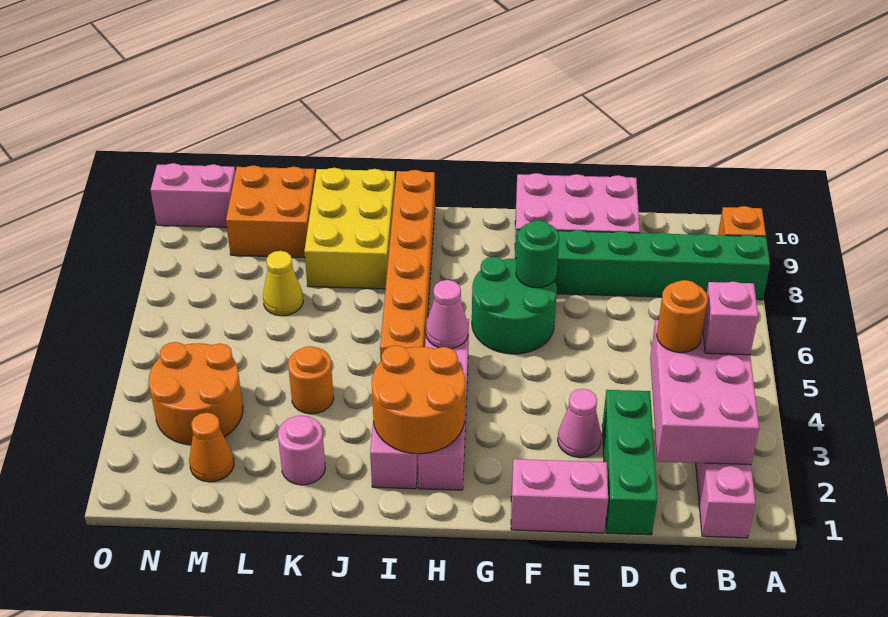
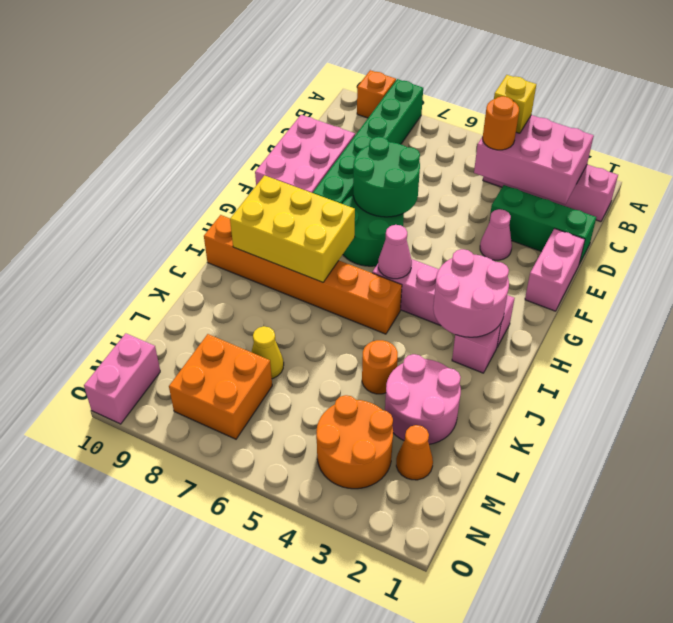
pink 1x1 brick [703,281,758,355] -> yellow 1x1 brick [494,75,536,133]
green 1x1 round brick [516,220,559,288] -> green 2x2 round brick [353,137,420,217]
orange 2x2 round brick [372,345,465,454] -> pink 2x2 round brick [433,249,509,337]
yellow 2x3 brick [304,168,395,289] -> yellow 2x3 brick moved to [230,175,355,282]
pink 1x1 round brick [278,416,325,485] -> pink 2x2 round brick [385,354,461,444]
orange 2x2 brick [226,165,315,258] -> orange 2x2 brick moved to [169,334,272,439]

